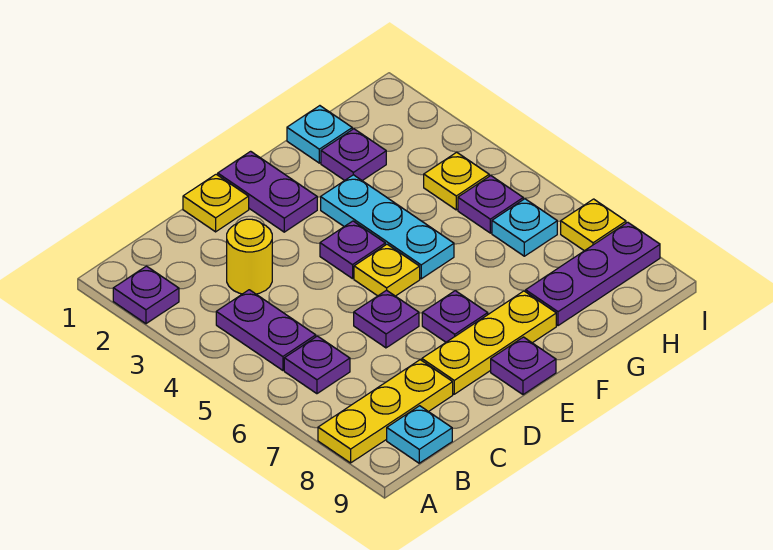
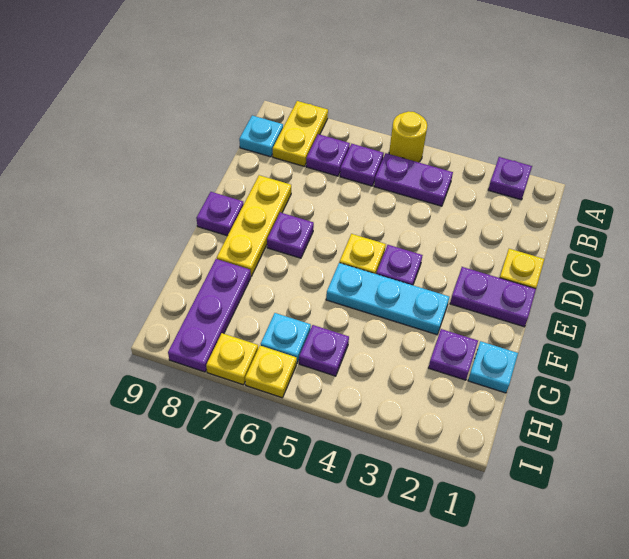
yellow 1x3 plate [318,360,453,463] -> yellow 1x2 plate [273,101,328,166]
yellow 1x1 round brick [227,219,272,294] -> yellow 1x1 round brick moved to [389,111,427,162]
purple 1x1 plate [354,290,419,348] -> purple 1x1 plate moved to [306,134,350,176]
yellow 1x1 plate [424,152,489,210] -> yellow 1x1 plate moved to [245,346,297,398]

